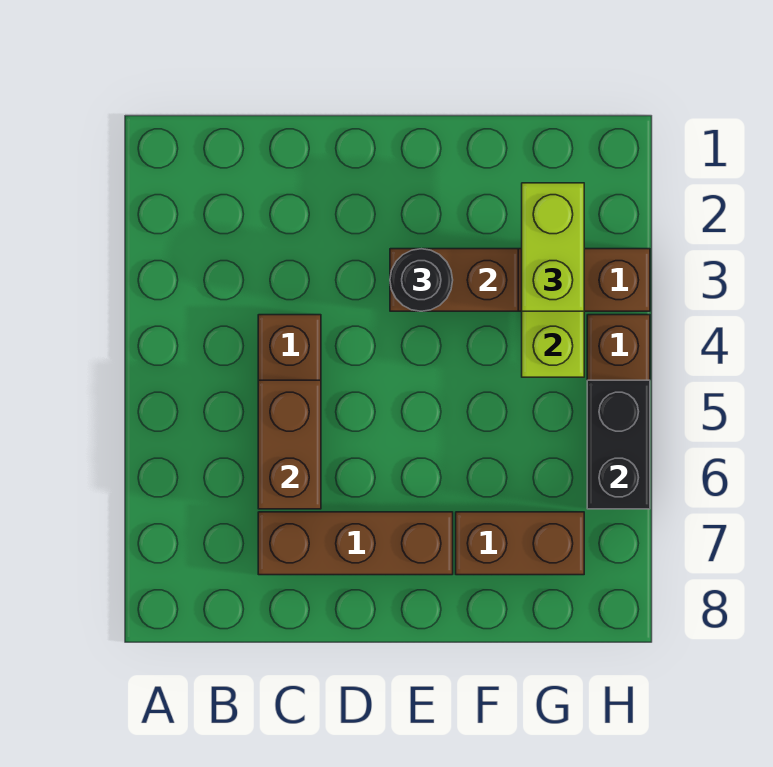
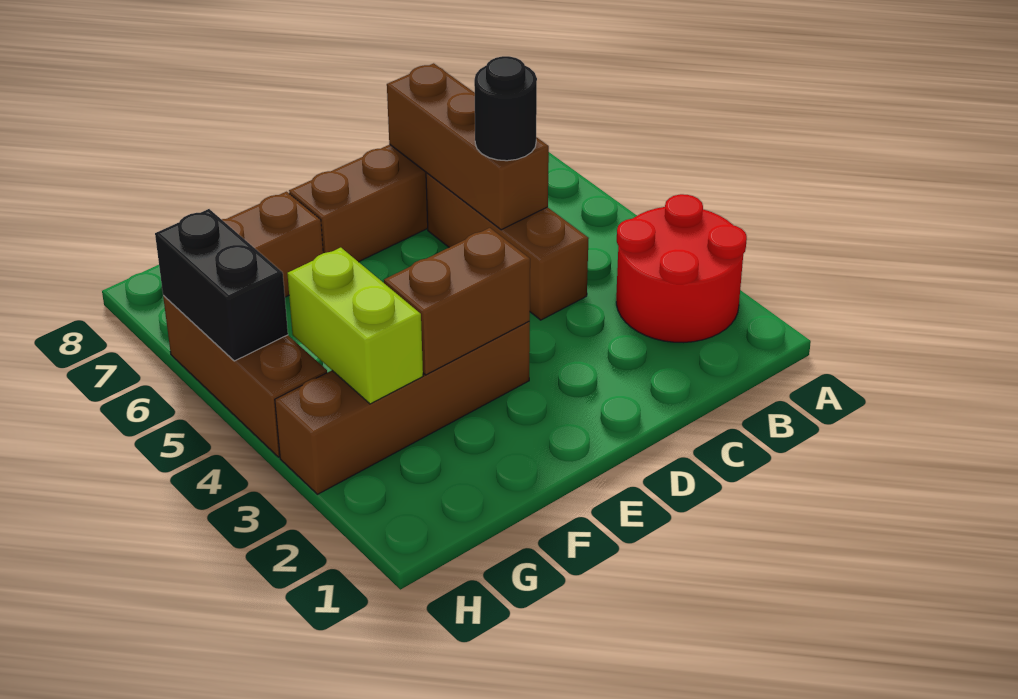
none -> red 2x2 round brick [616,194,747,343]
brown 1x2 brick [258,380,321,509] -> brown 1x3 brick [387,63,549,230]
black 1x1 round brick [390,249,453,311] -> black 1x1 round brick moved to [474,56,537,161]
lime 1x2 brick [522,183,584,311] -> none

